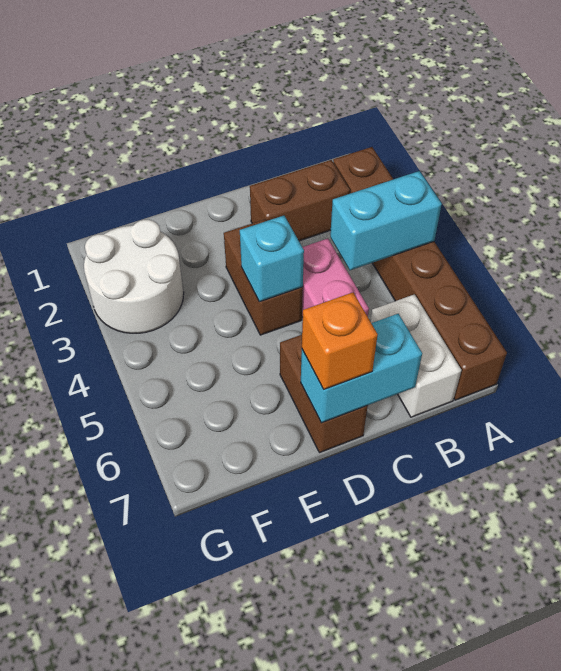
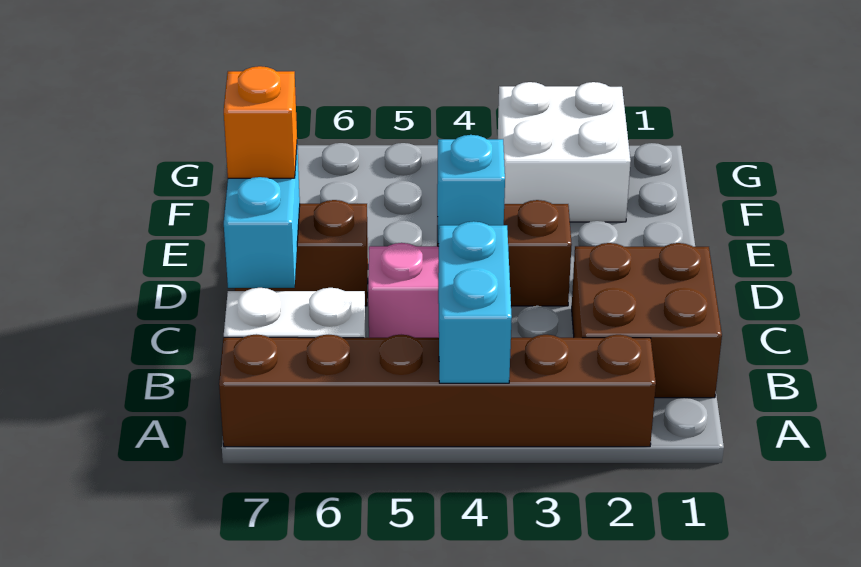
brown 1x2 brick [250,160,350,241] -> brown 2x2 brick [572,243,722,398]
white 2x2 round brick [84,220,184,333] -> white 2x2 brick [498,82,631,222]

